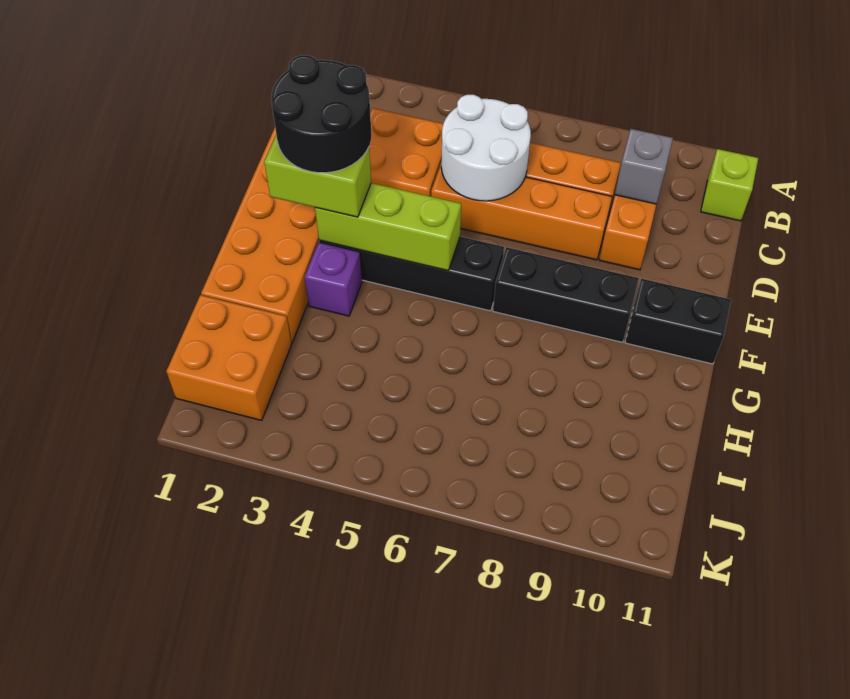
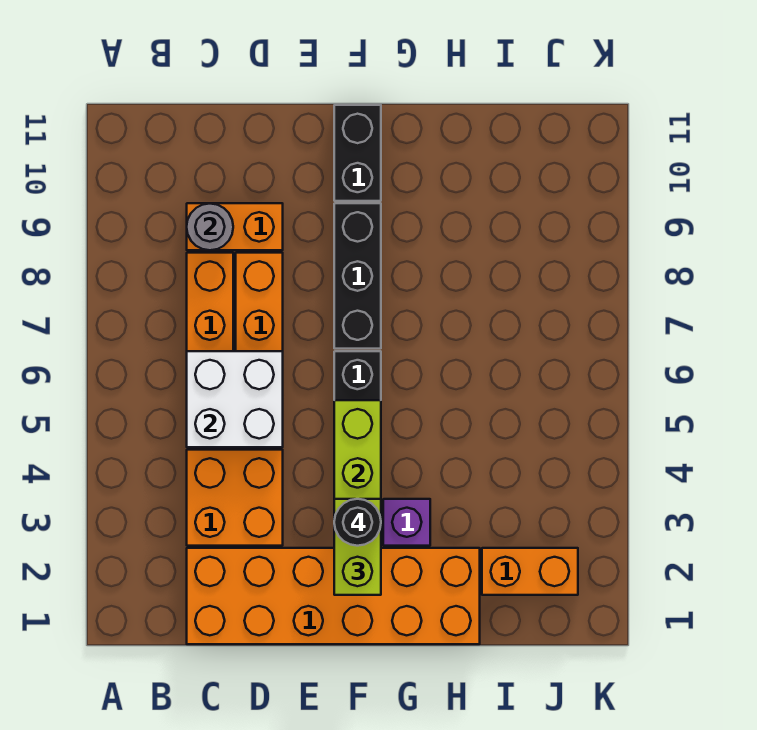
lime 1x1 brick [701,149,758,221] -> none
white 2x2 round brick [441,95,531,201] -> white 2x2 brick [187,351,283,447]
grey 1x1 brick [615,129,673,204] -> grey 1x1 round brick [187,204,233,250]
black 2x2 round brick [271,55,371,173] -> black 1x1 round brick [334,499,381,546]
orange 2x2 brick [166,295,292,420] -> orange 1x2 brick [482,548,578,595]

